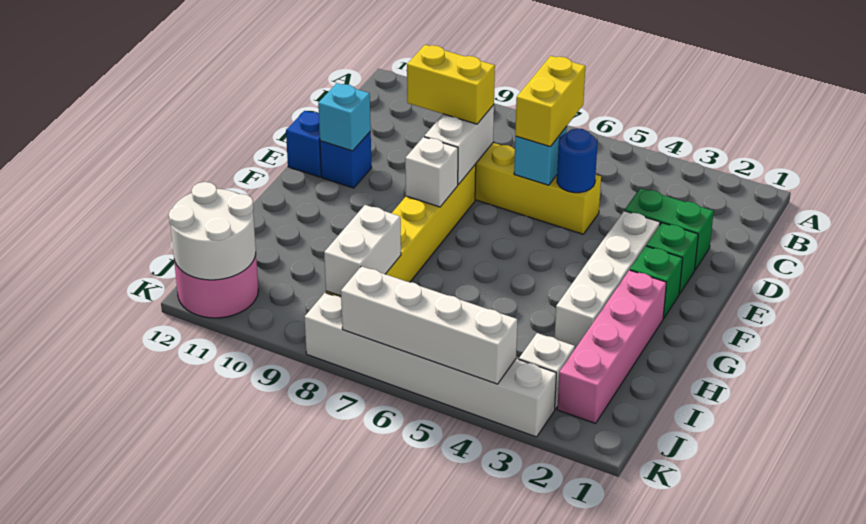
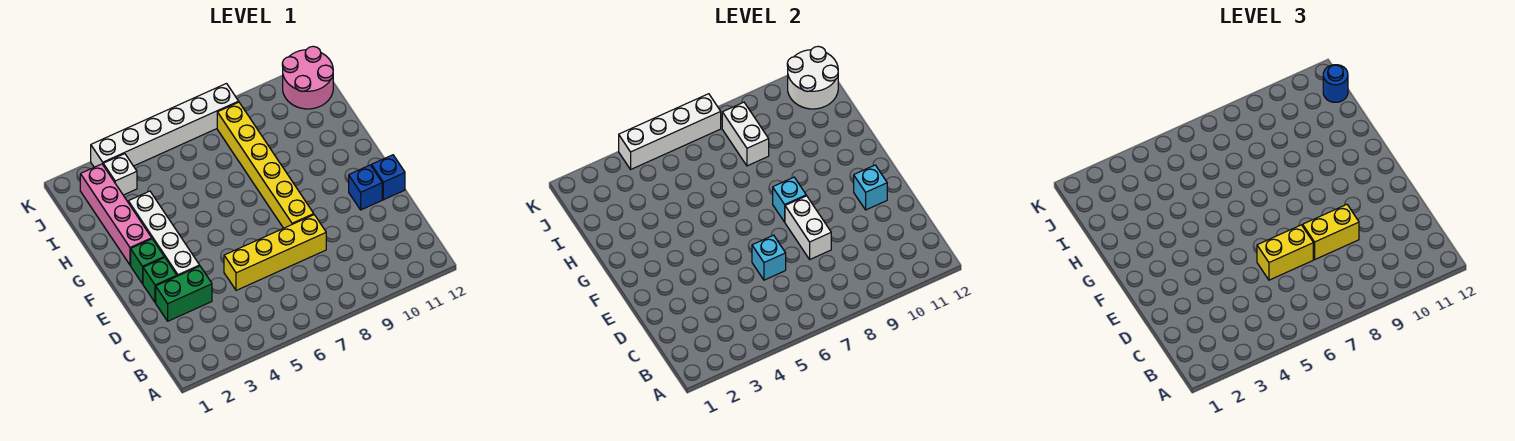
yellow 1x2 brick [515,56,585,147] -> yellow 1x2 brick turned to [1257,225,1313,280]
blue 1x1 round brick [557,128,597,193] -> blue 1x1 round brick moved to [1323,65,1348,102]
white 1x1 brick [405,137,458,207] -> cyan 1x1 brick [773,177,806,222]

